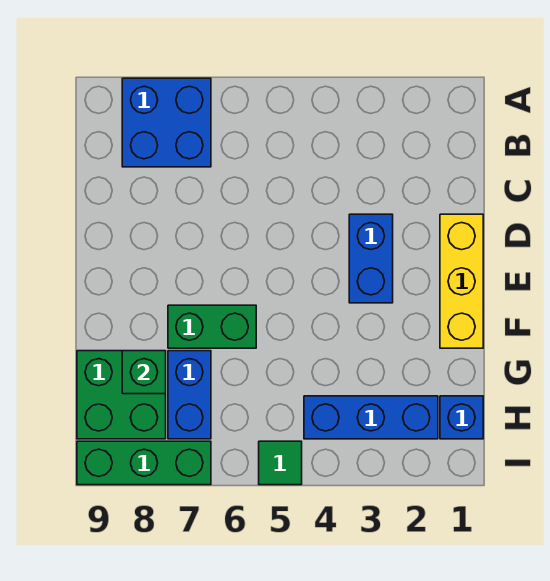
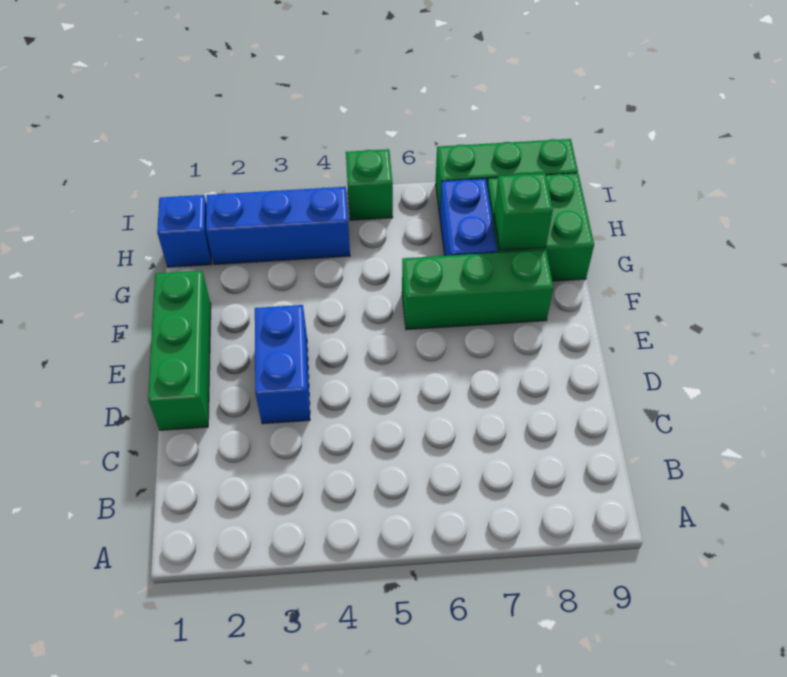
blue 2x2 brick [122,78,211,167] -> none
yellow 1x3 brick [440,214,483,348] -> green 1x3 brick [148,271,211,430]
green 1x2 brick [168,305,256,348] -> green 1x3 brick [402,250,553,330]
green 1x1 tile [259,441,302,485] -> green 1x1 brick [346,149,393,220]

